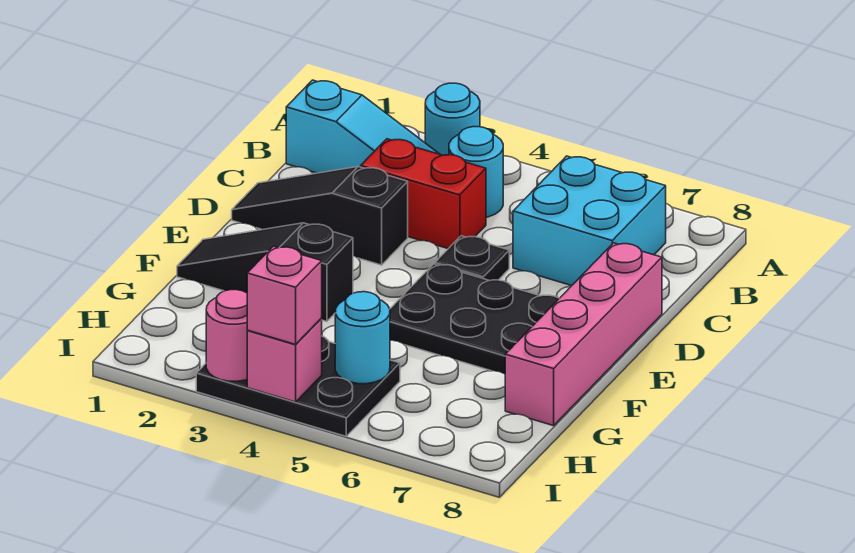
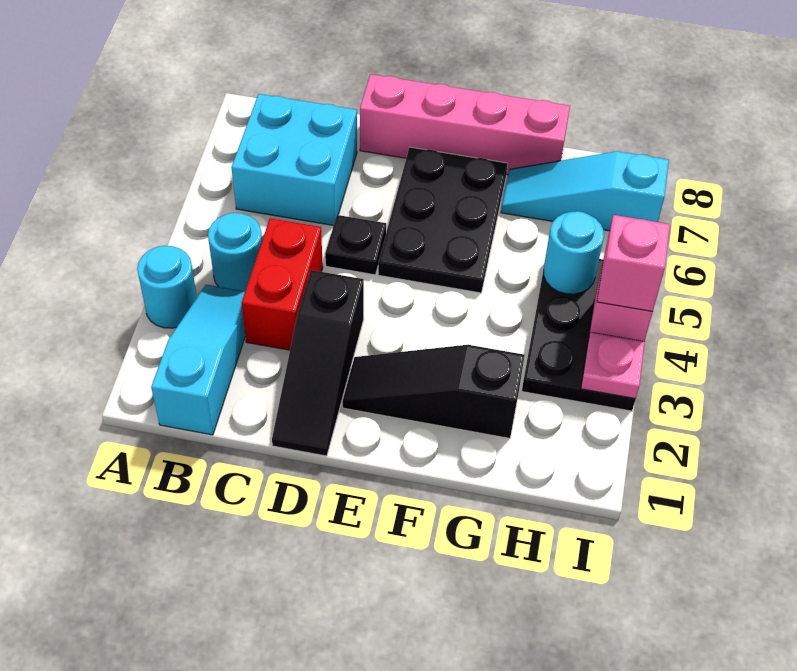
black 1x3 slope [177,223,353,322] -> black 1x3 slope turned to [342,345,525,438]
none -> cyan 1x3 slope [501,151,669,231]
pink 1x1 round brick [206,290,247,381] -> pink 1x1 plate [581,332,645,399]

